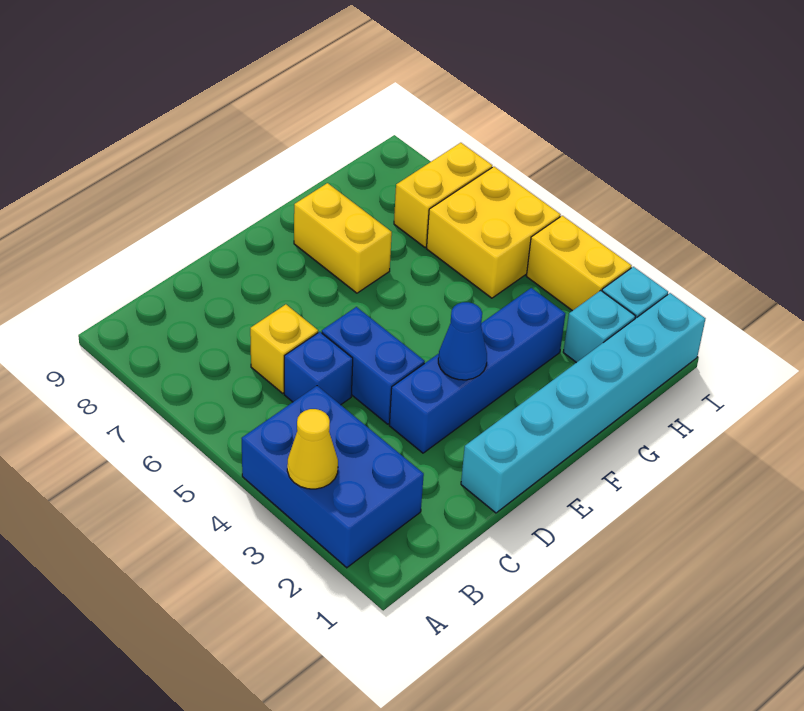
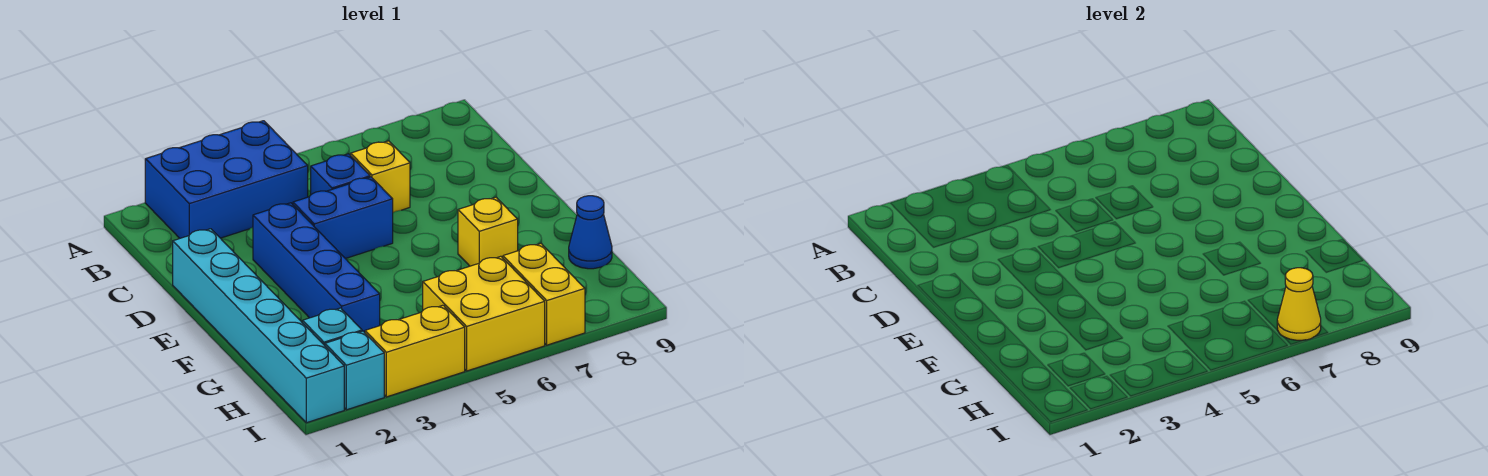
yellow 1x1 cone [287,409,338,489] -> yellow 1x1 cone moved to [1277,268,1321,340]
blue 1x1 cone [438,302,487,380] -> blue 1x1 cone moved to [569,196,612,269]
yellow 1x2 brick [294,183,392,293] -> yellow 1x1 brick [458,197,518,266]

